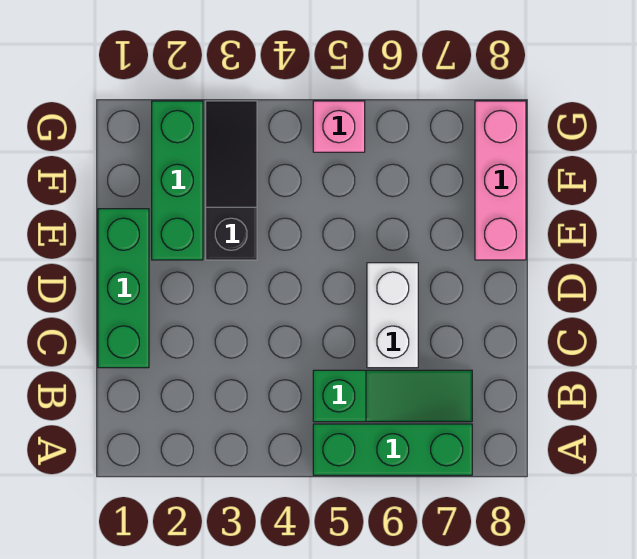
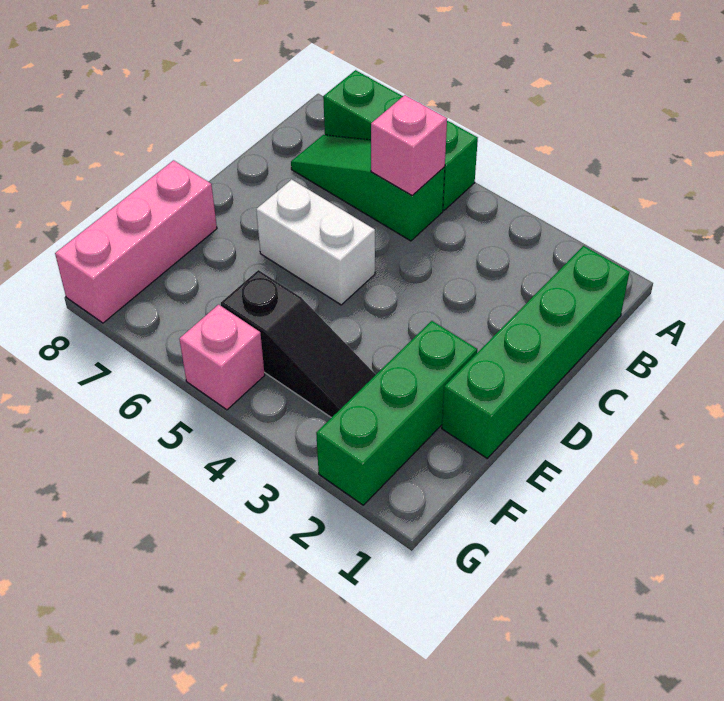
none -> pink 1x1 brick [371,95,447,195]
green 1x3 brick [98,209,149,368] -> green 1x4 brick [442,246,629,458]
white 1x2 brick [367,263,418,368] -> white 1x2 brick turned to [256,179,375,305]
black 1x3 slope [206,101,257,260] -> black 1x3 slope turned to [221,270,376,418]

